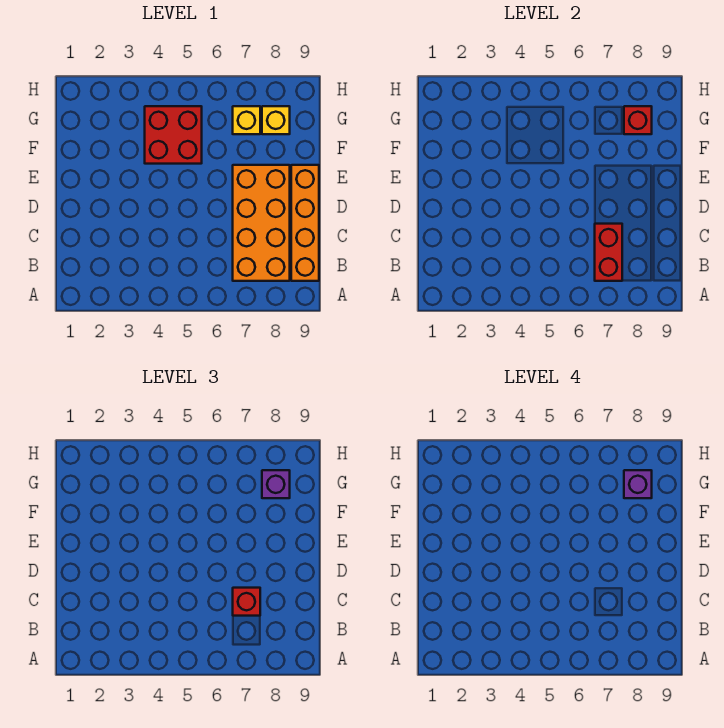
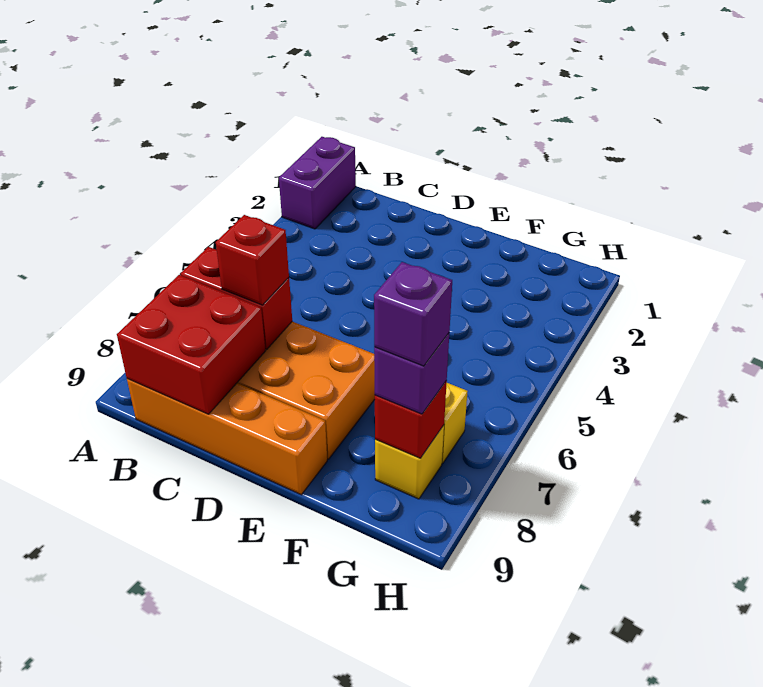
none -> purple 1x2 brick [279,137,356,229]
red 2x2 brick [145,106,202,164] -> red 2x2 brick moved to [117,275,265,414]

